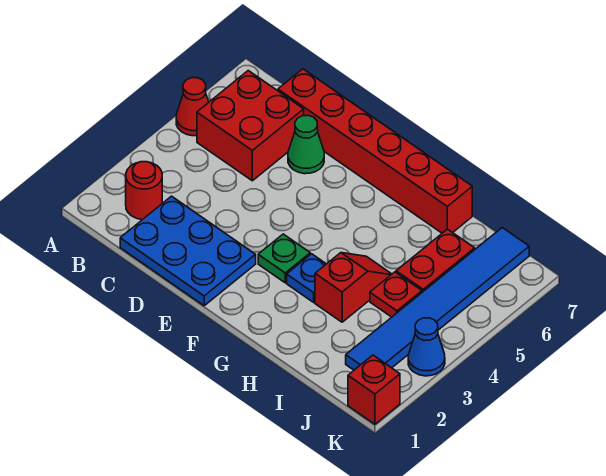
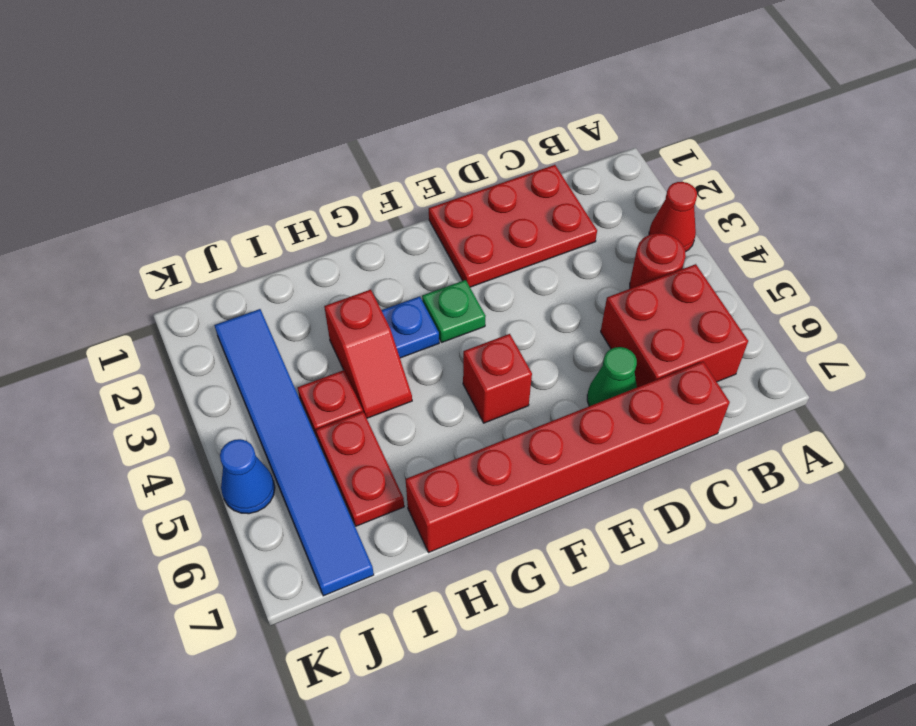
red 1x1 cone [176,78,209,136] -> red 1x1 cone moved to [649,182,697,252]
red 1x1 round brick [126,162,162,220] -> red 1x1 round brick moved to [630,233,686,289]
blue 2x3 plate [120,196,256,306] -> red 2x3 plate [429,165,597,287]
red 1x1 brick [348,355,400,424] -> red 1x1 brick moved to [463,334,532,423]
blue 1x1 cone [408,318,445,376] -> blue 1x1 cone moved to [220,439,275,514]

